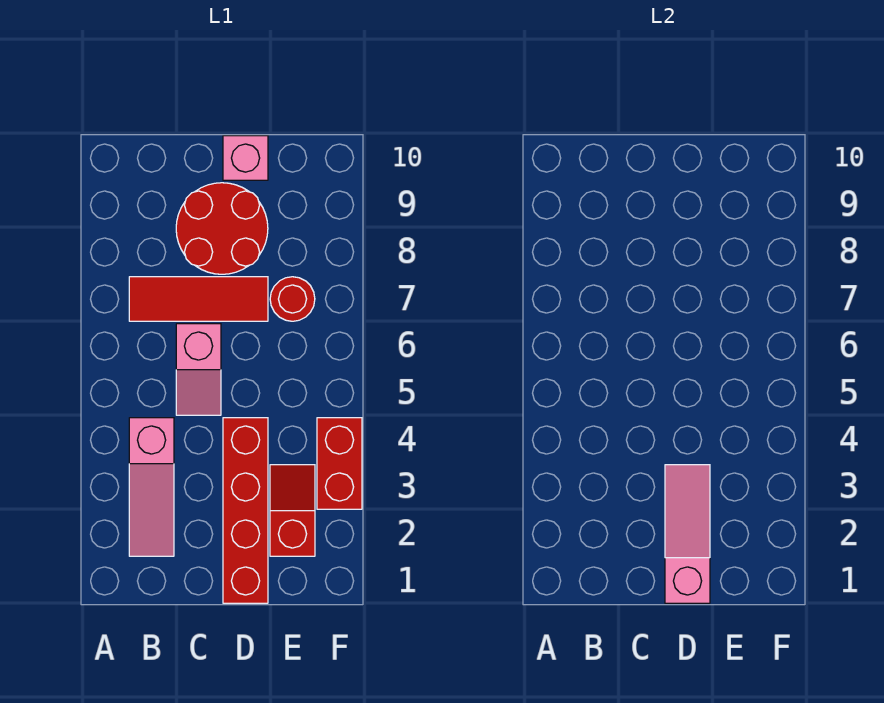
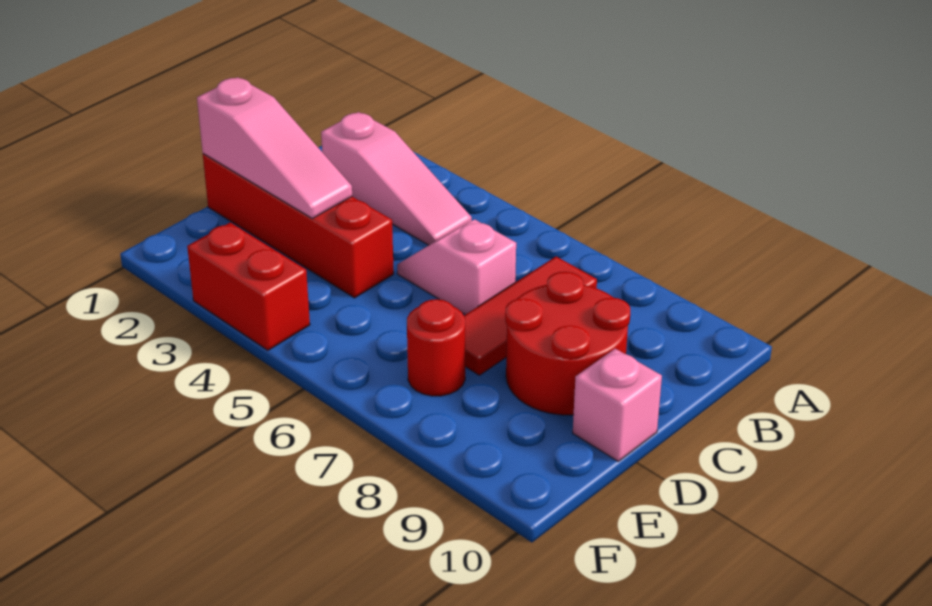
pink 1x3 slope [129,418,174,556] -> pink 1x3 slope turned to [321,112,472,245]
red 1x2 slope [270,465,315,556] -> none

